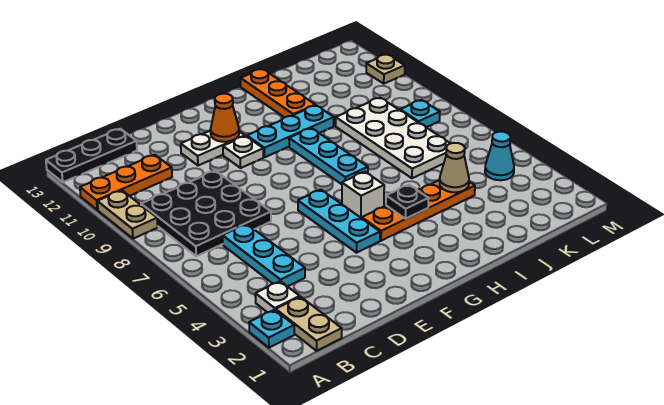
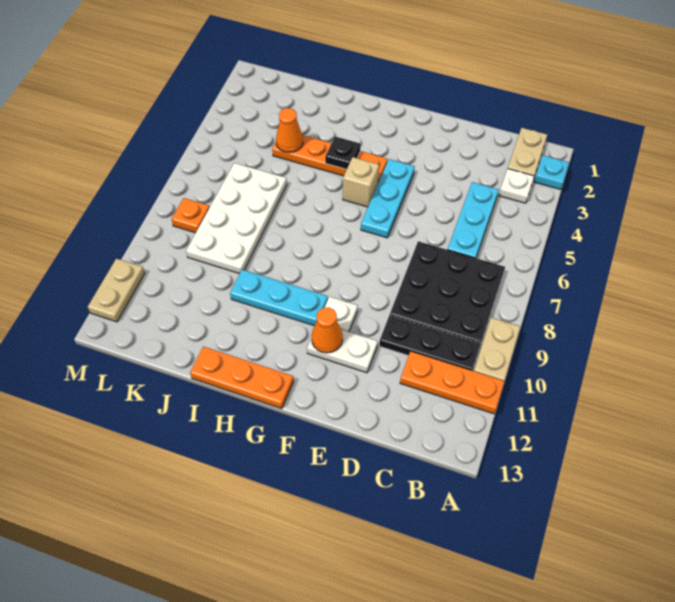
black 1x3 plate [46,129,137,182] -> black 1x3 plate moved to [379,315,481,371]
white 1x1 brick [342,172,384,218] -> tan 1x1 brick [343,157,379,207]
cyan 1x3 plate [289,128,368,184] -> none
orange 1x3 plate [241,69,315,117] -> orange 1x3 plate turned to [190,347,294,409]
tan 1x1 cone [440,143,469,192] -> orange 1x1 cone [276,108,303,153]
cyan 1x1 cone [485,132,514,180] -> none
cyan 1x1 plate [400,100,440,127] -> orange 1x1 plate [172,198,210,233]
tan 1x1 plate [366,55,405,84] -> tan 1x2 plate [88,259,145,322]

